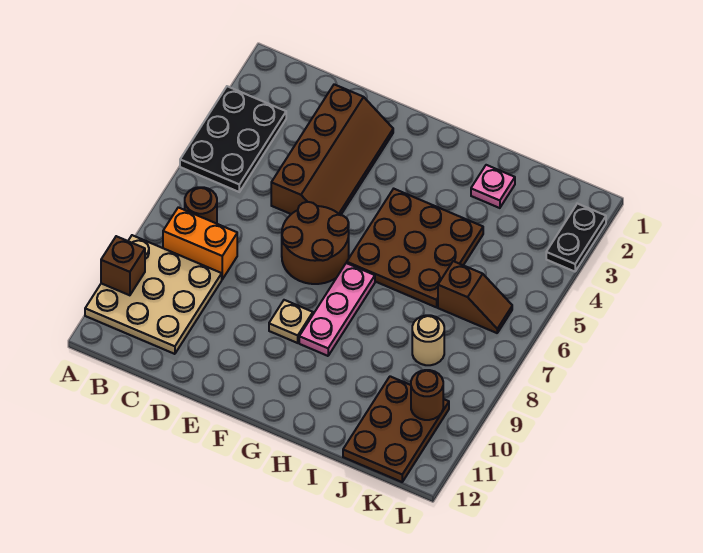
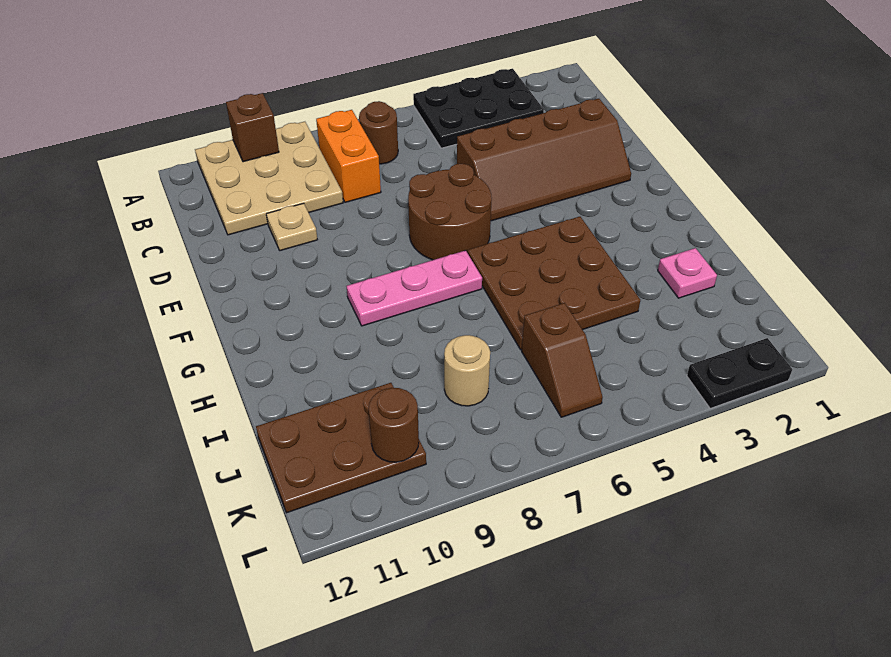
tan 1x1 plate [269,300,313,343] -> tan 1x1 plate moved to [266,203,317,251]

